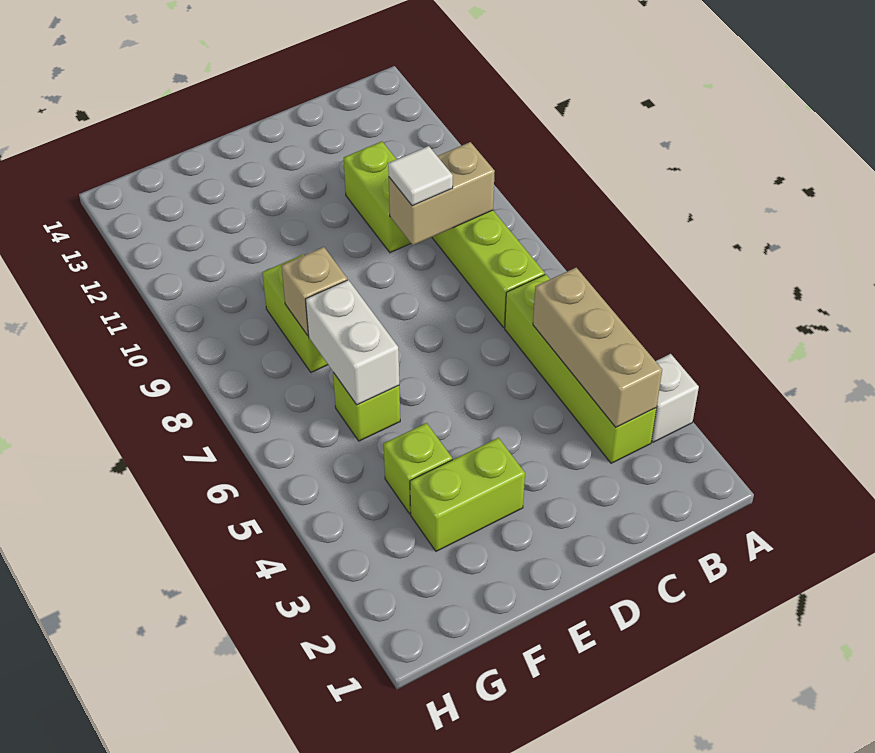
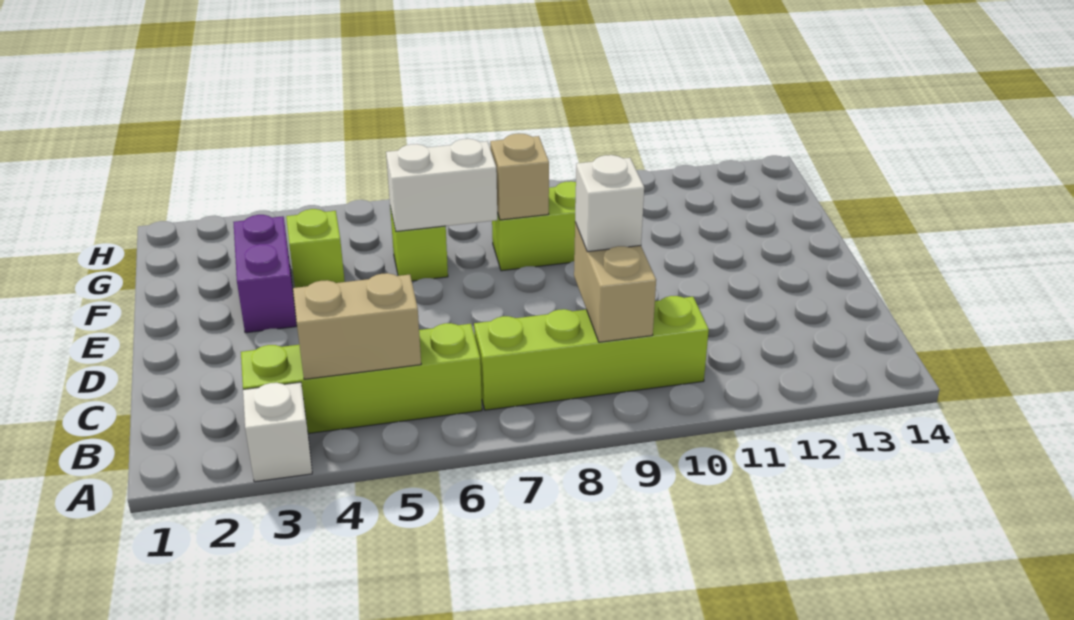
tan 1x3 brick [533,268,662,427] -> tan 1x2 brick [293,273,421,379]
white 1x1 tile [388,146,453,206] -> white 1x1 brick [575,155,644,252]
lime 1x2 brick [344,141,411,253] -> none
lime 1x2 brick [410,438,525,551] -> purple 1x2 brick [233,215,296,333]

